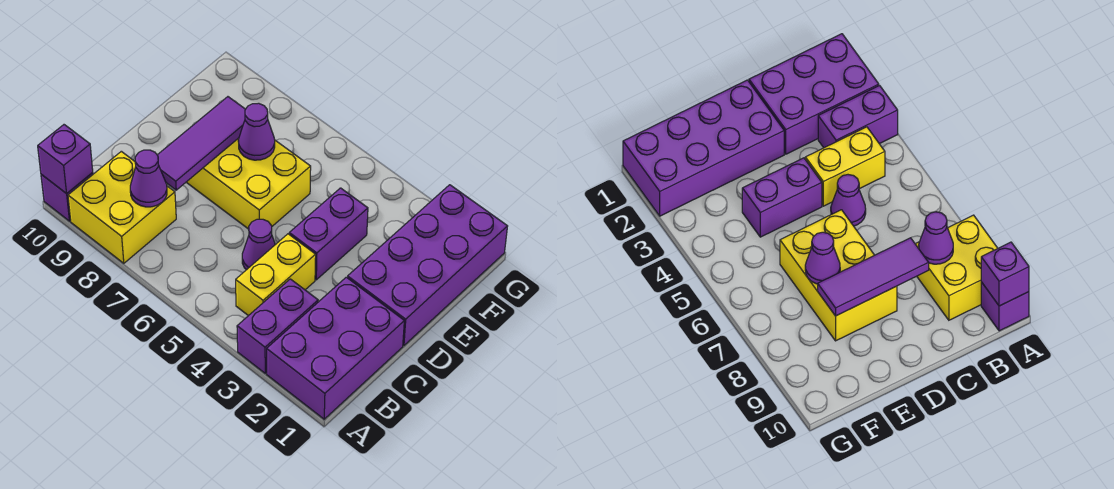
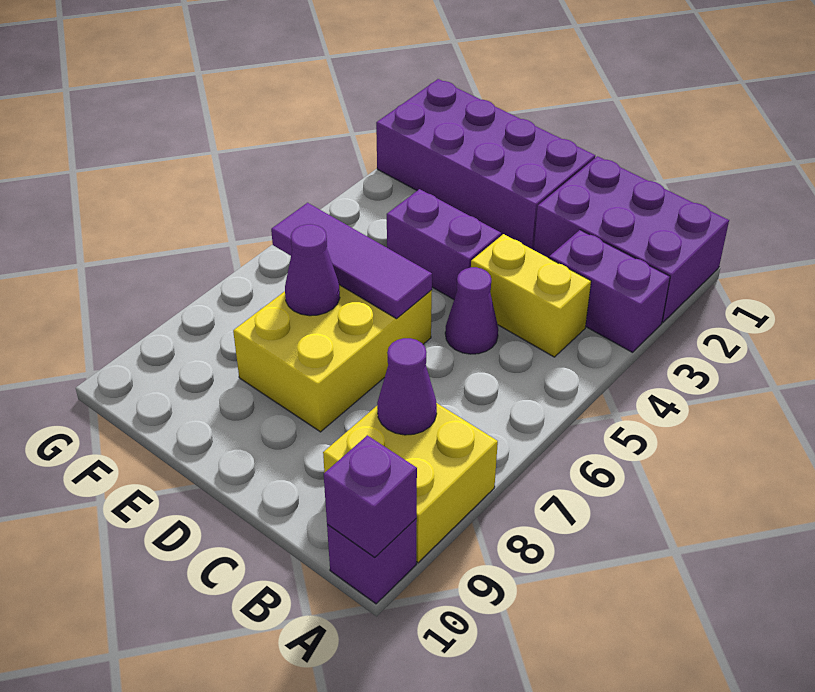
purple 1x3 tile [158,97,245,190] -> purple 1x3 tile moved to [271,203,432,319]

